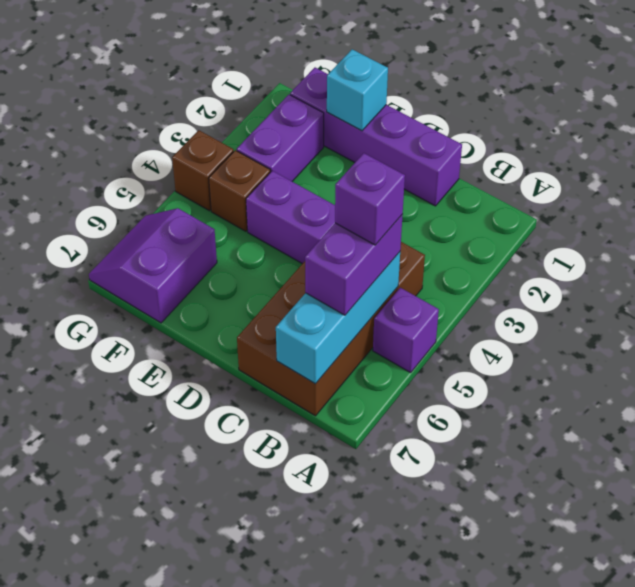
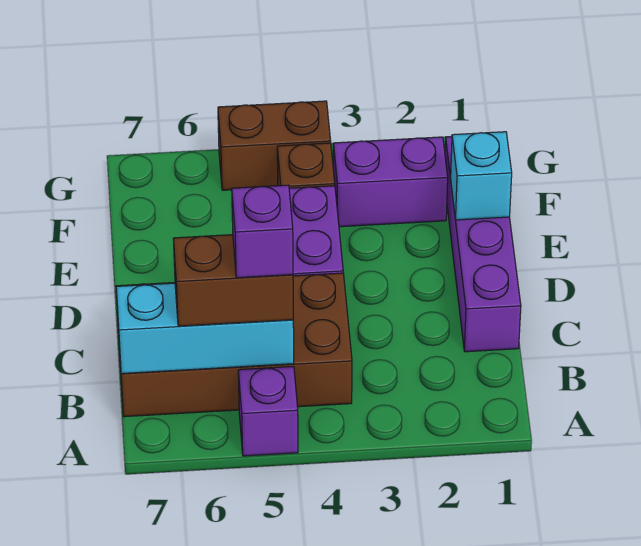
purple 1x2 brick [305,214,403,315] -> brown 1x2 brick [173,235,293,326]
purple 2x2 slope [89,208,217,323] -> none
brown 1x1 brick [172,130,234,211] -> brown 1x2 brick [218,101,331,190]

